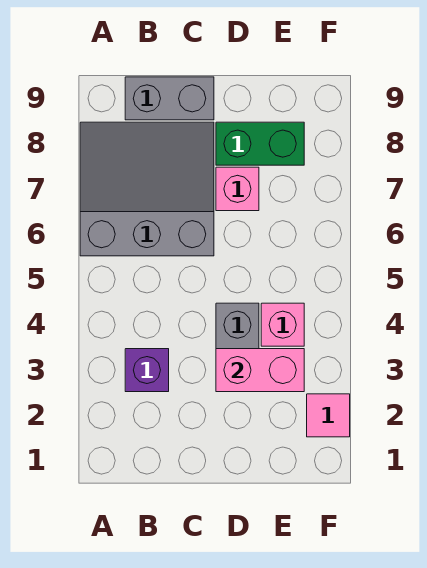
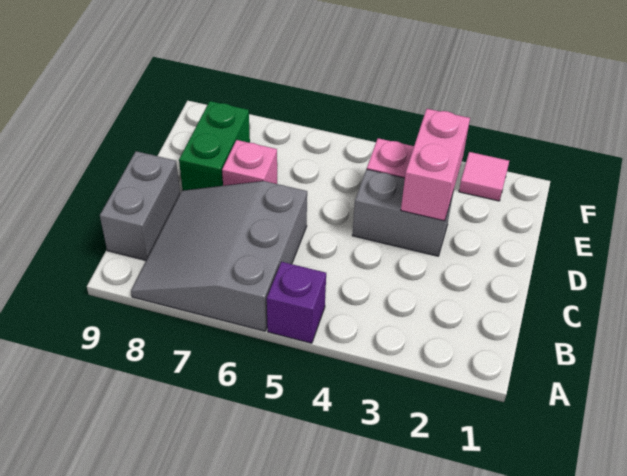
purple 1x1 brick [125,349,169,392] -> purple 1x1 brick moved to [267,262,326,343]

